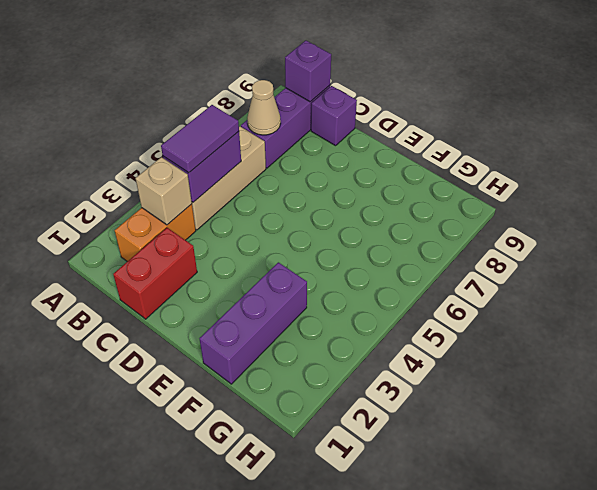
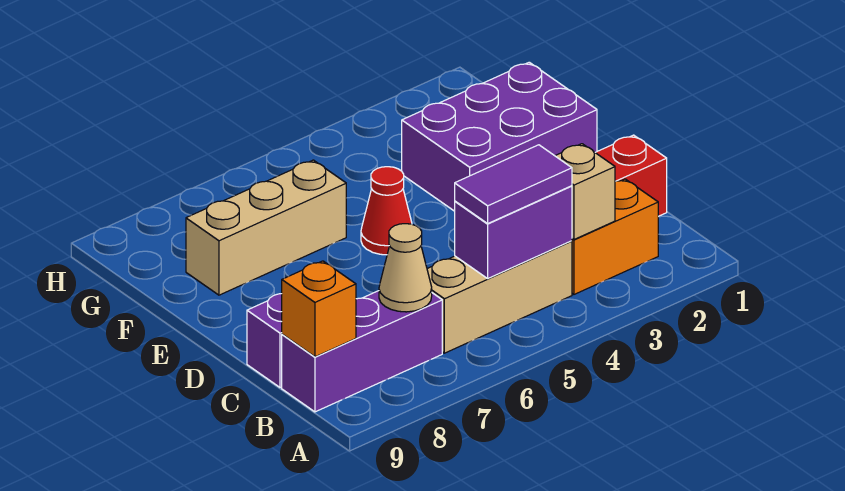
purple 1x1 brick [285,41,331,102] -> orange 1x1 brick [282,261,356,357]
none -> red 1x1 cone [361,167,412,255]
purple 1x3 brick [199,262,307,384] -> purple 2x3 brick [402,62,597,211]
none -> tan 1x3 brick [186,160,346,295]

